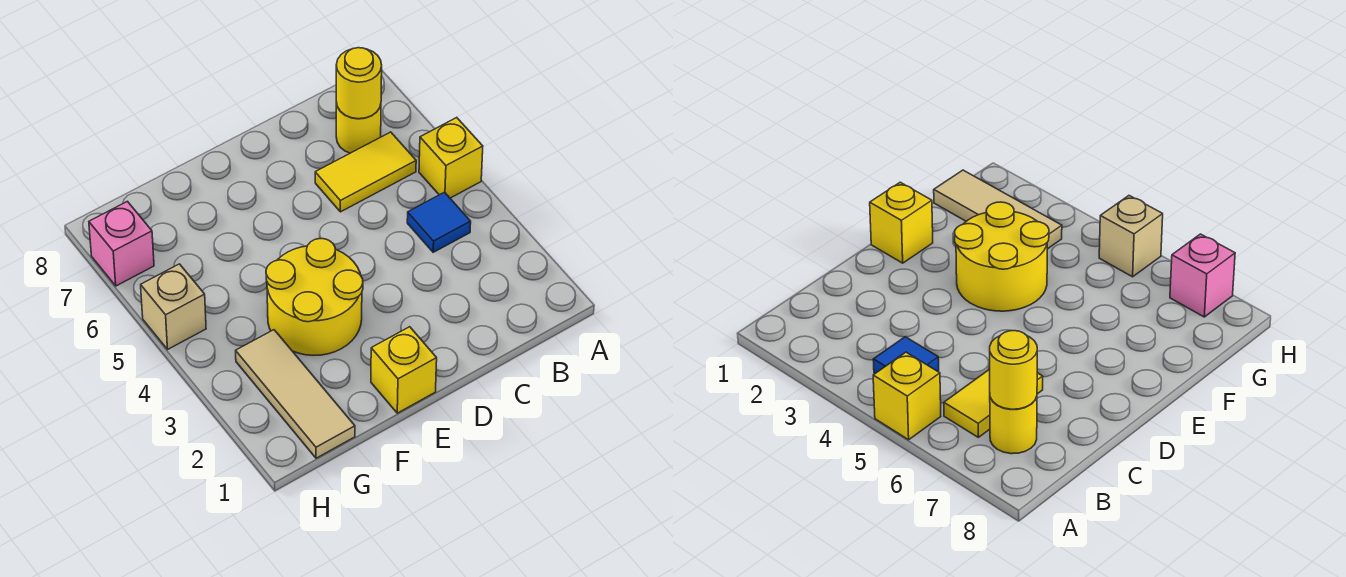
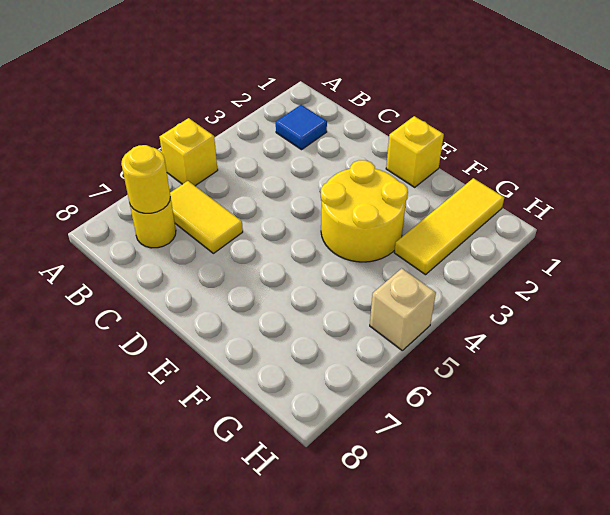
blue 1x1 tile [407,192,471,252] -> blue 1x1 tile moved to [276,105,327,150]
tan 1x3 tile [236,330,355,458] -> yellow 1x3 tile [394,178,504,275]
pink 1x1 brick [89,201,154,286] -> none

